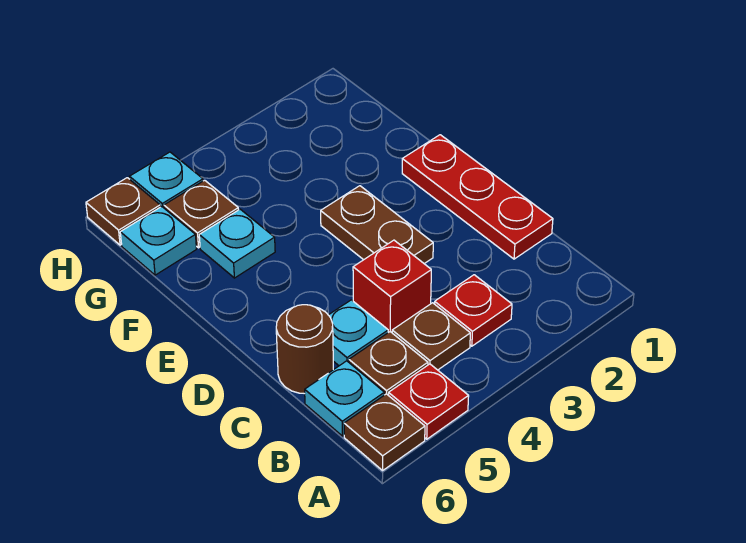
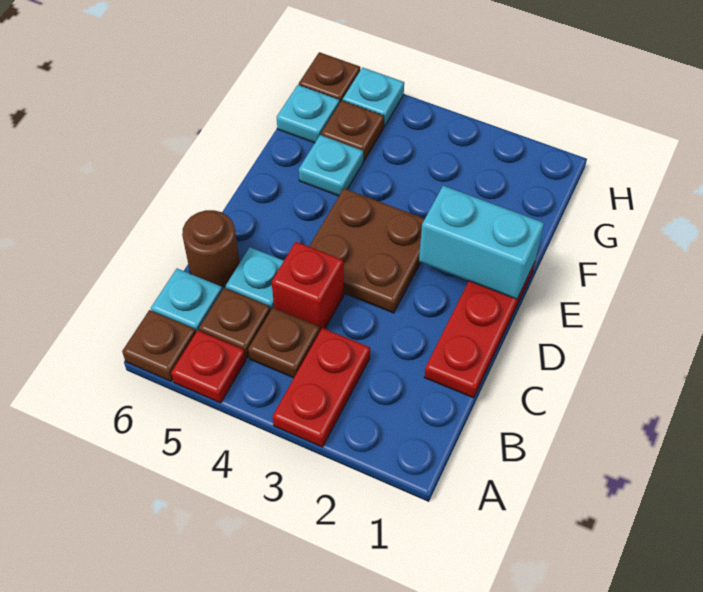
red 1x1 plate [435,275,512,346] -> red 1x2 plate [272,328,370,447]
brown 1x2 plate [321,186,433,264] -> brown 2x2 plate [309,188,425,313]
none -> cyan 1x2 brick [419,186,544,299]

